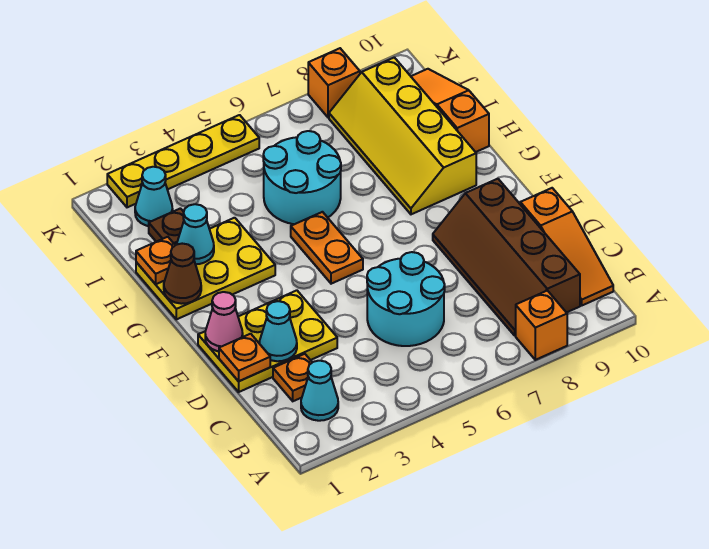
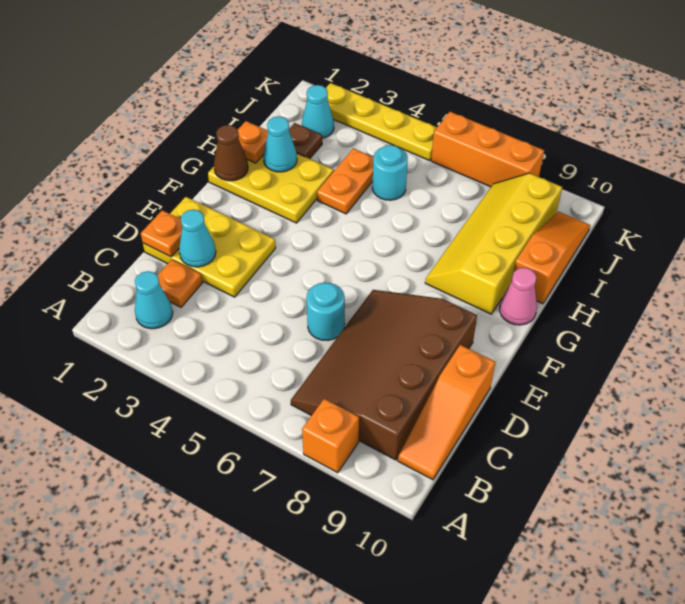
brown 2x4 slope [433,179,580,335] -> brown 3x4 slope [291,290,477,460]
cyan 2x2 round brick [367,252,445,346] -> cyan 1x1 round brick [307,283,345,340]
pink 1x1 cone [205,292,243,351] -> pink 1x1 cone moved to [500,268,537,325]
orange 1x2 plate [291,212,363,284] -> orange 1x2 plate moved to [317,148,373,214]
cyan 2x2 round brick [263,131,341,224] -> cyan 1x1 round brick [372,145,408,200]
orange 1x1 brick [308,48,360,118] -> orange 1x3 brick [431,112,544,187]

